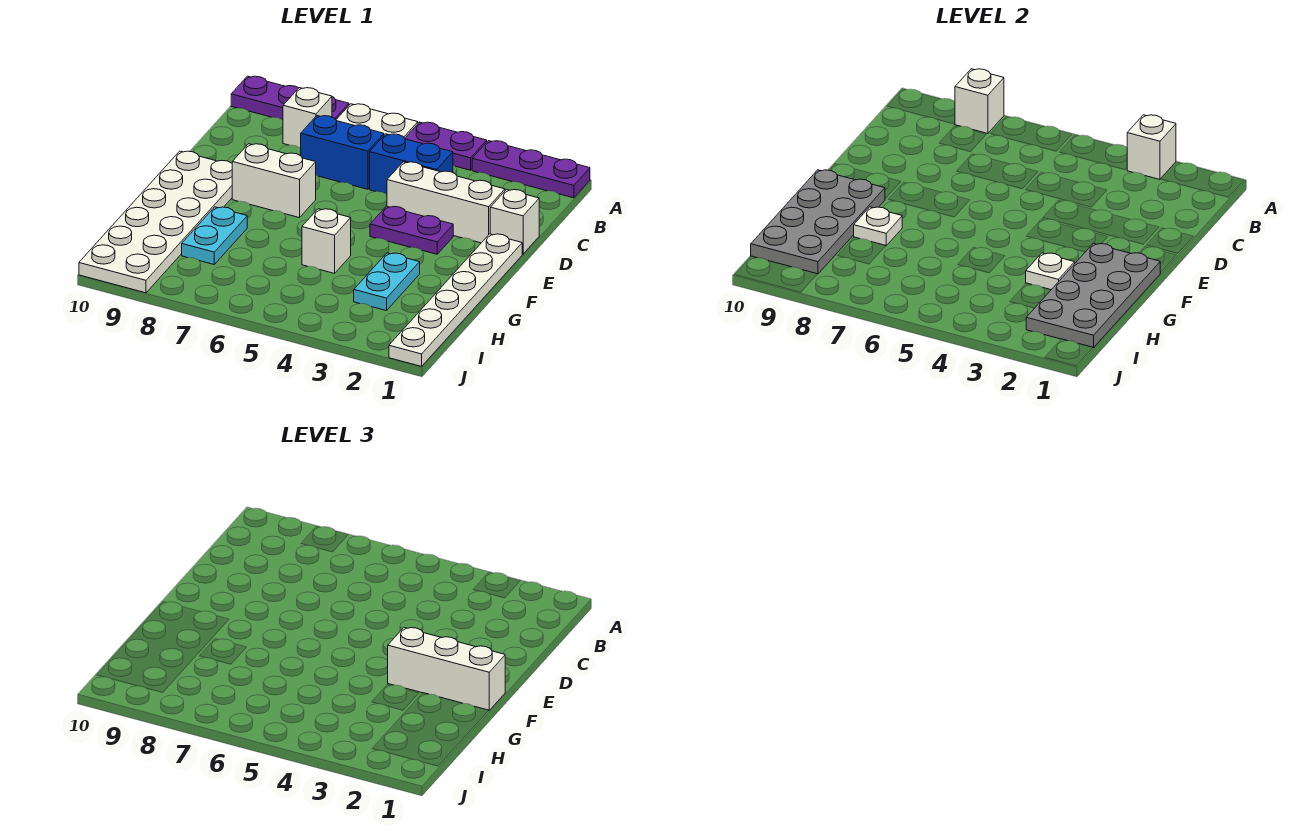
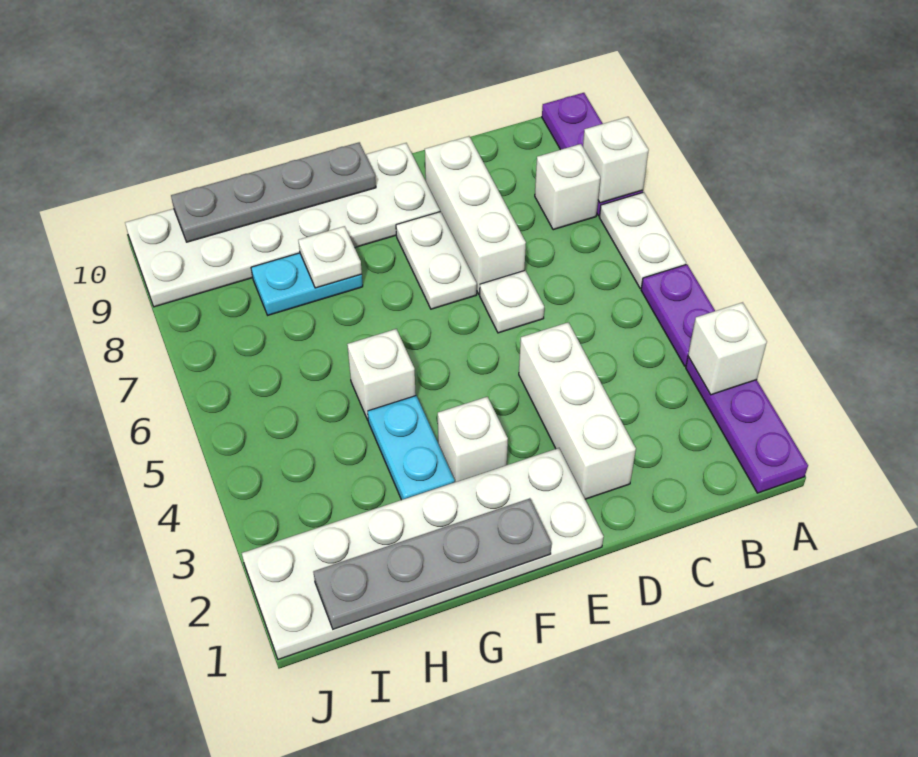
blue 1x2 brick [370,134,453,194] -> none
blue 1x2 brick [301,116,384,189] -> none
white 1x1 brick [490,189,539,254] -> white 1x1 brick moved to [438,397,508,482]
white 1x6 plate [389,234,522,366] -> white 2x6 plate [242,448,604,659]
purple 1x2 plate [370,206,453,254] -> none
white 1x2 brick [232,144,316,218] -> white 1x2 plate [396,212,477,309]
grey 2x4 plate [1026,243,1160,348] -> grey 1x4 plate [313,498,552,629]
white 1x3 brick [388,628,505,710] -> white 1x3 brick moved to [425,136,526,295]
grey 2x4 plate [751,170,885,274] -> grey 1x4 plate [171,142,376,242]
cyan 1x2 plate [354,253,420,311] -> cyan 1x2 plate turned to [368,396,455,500]
white 1x1 plate [1026,253,1075,290] -> white 1x1 plate moved to [480,270,544,333]

